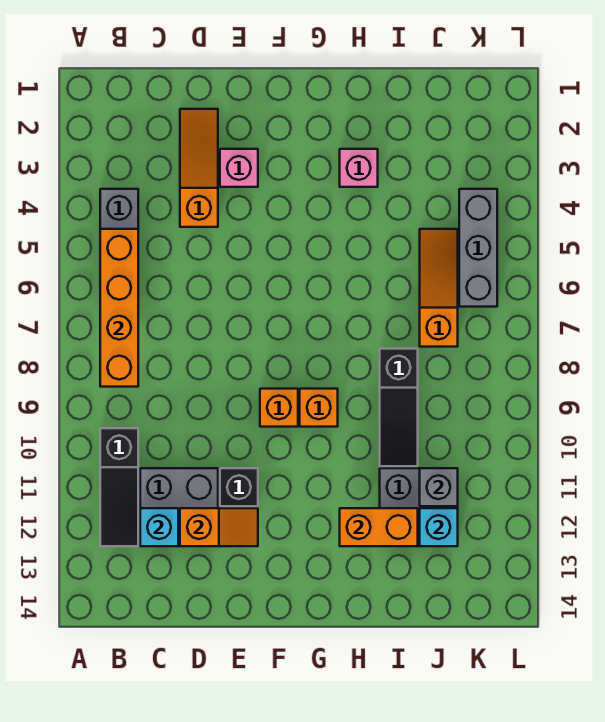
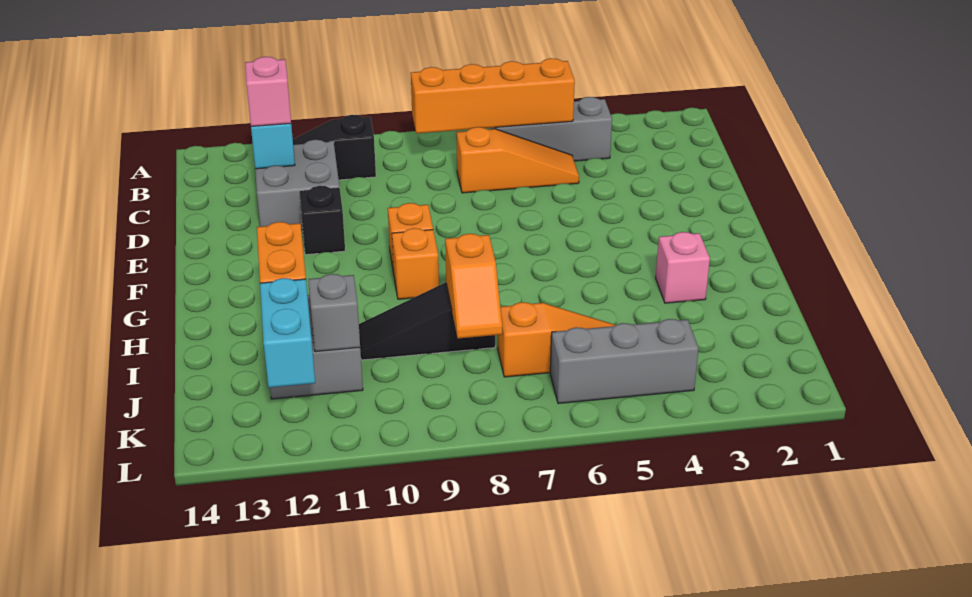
orange 1x3 slope [180,109,218,227] -> orange 1x3 slope moved to [456,127,579,193]
orange 1x2 slope [180,508,258,546] -> orange 1x2 slope moved to [445,234,502,339]
pink 1x1 brick [220,149,258,187] -> pink 1x1 brick moved to [245,57,291,126]
cyan 1x1 brick [420,508,458,546] -> cyan 1x2 brick [260,278,315,388]

